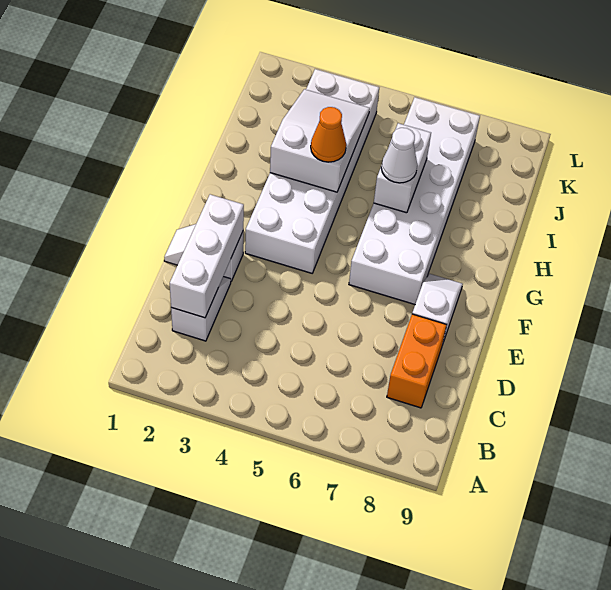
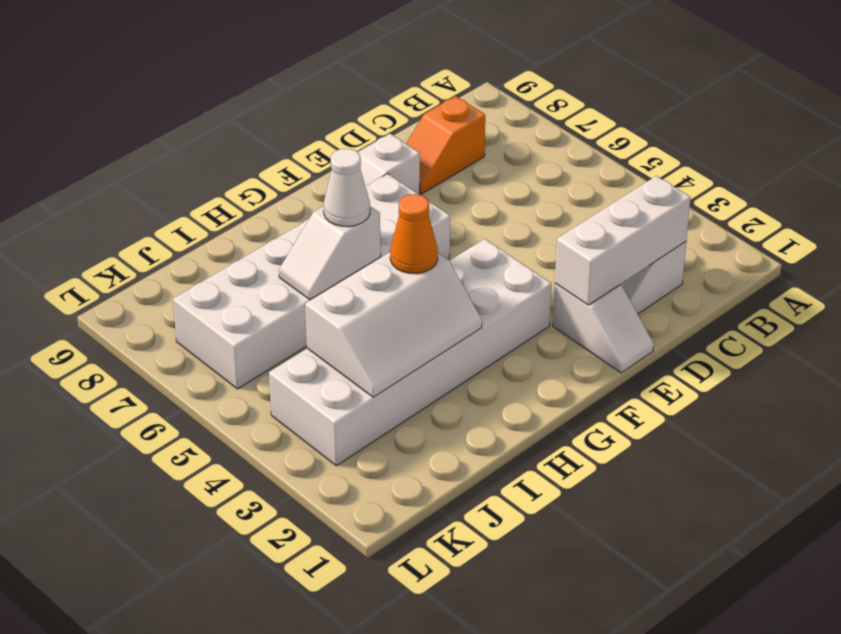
orange 1x2 brick [387,314,447,408] -> orange 1x2 slope [406,96,485,194]
white 2x3 slope [270,89,370,192] -> white 2x3 slope turned to [305,252,482,397]
white 1x2 brick [374,123,431,213] -> white 1x2 slope [279,206,381,300]

